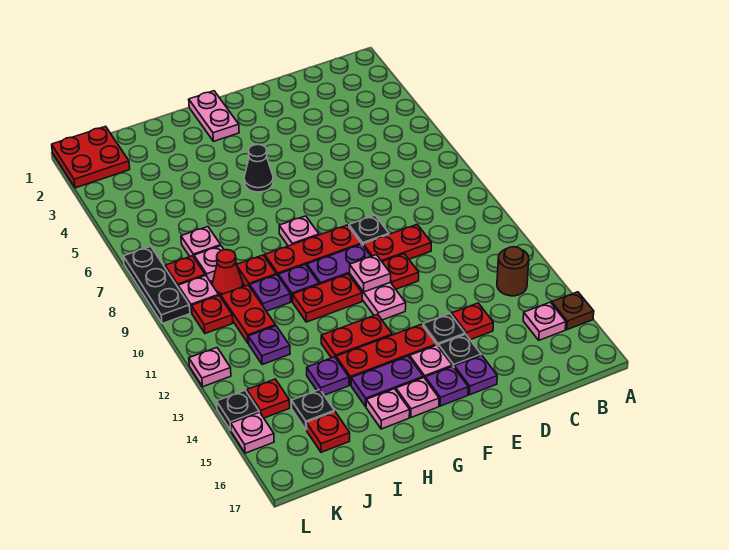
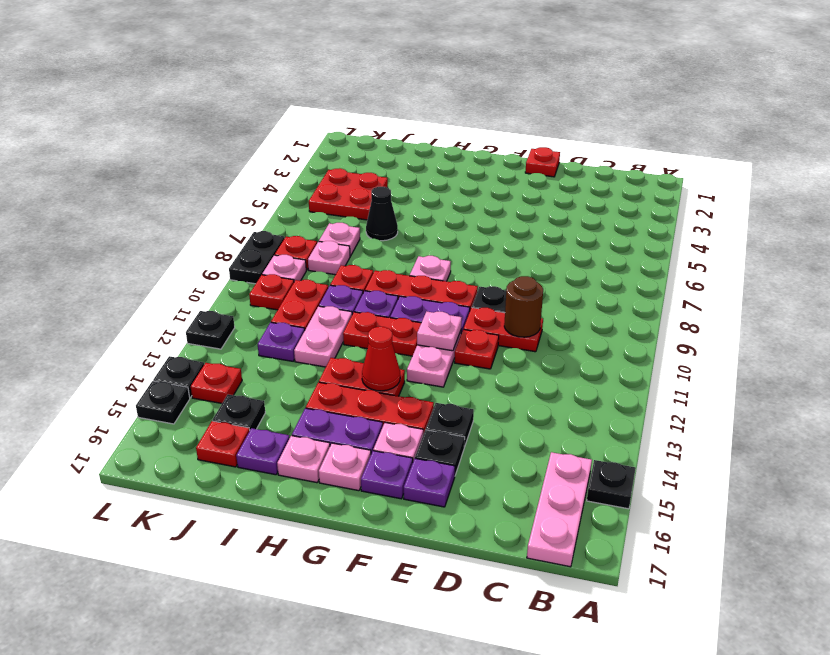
brown 1x1 plate [552,292,594,330] -> black 1x1 plate [587,460,636,509]
brown 1x1 round brick [497,247,529,296] -> brown 1x1 round brick moved to [504,276,543,337]
pink 1x1 plate [523,302,566,340] -> pink 1x3 plate [527,452,592,567]
red 1x1 plate [451,303,493,340] -> red 1x1 plate moved to [525,147,560,177]
pink 1x2 plate [189,91,239,141] -> pink 1x2 plate moved to [294,306,352,367]
black 1x1 cone [244,144,273,192] -> black 1x1 cone moved to [366,187,398,241]
purple 1x1 plate [307,357,349,395] -> purple 1x1 plate moved to [236,428,289,475]
red 1x1 cone [213,250,243,297] -> red 1x1 cone moved to [362,327,400,391]
red 2x2 plate [52,126,130,188] -> red 2x2 plate moved to [309,168,388,220]
black 1x3 plate [123,246,190,324] -> black 1x2 plate [229,231,285,284]
pink 1x1 plate [189,348,231,387] -> black 1x1 plate [186,311,235,349]
pink 1x1 plate [231,412,274,453] -> black 1x1 plate [136,381,190,424]

